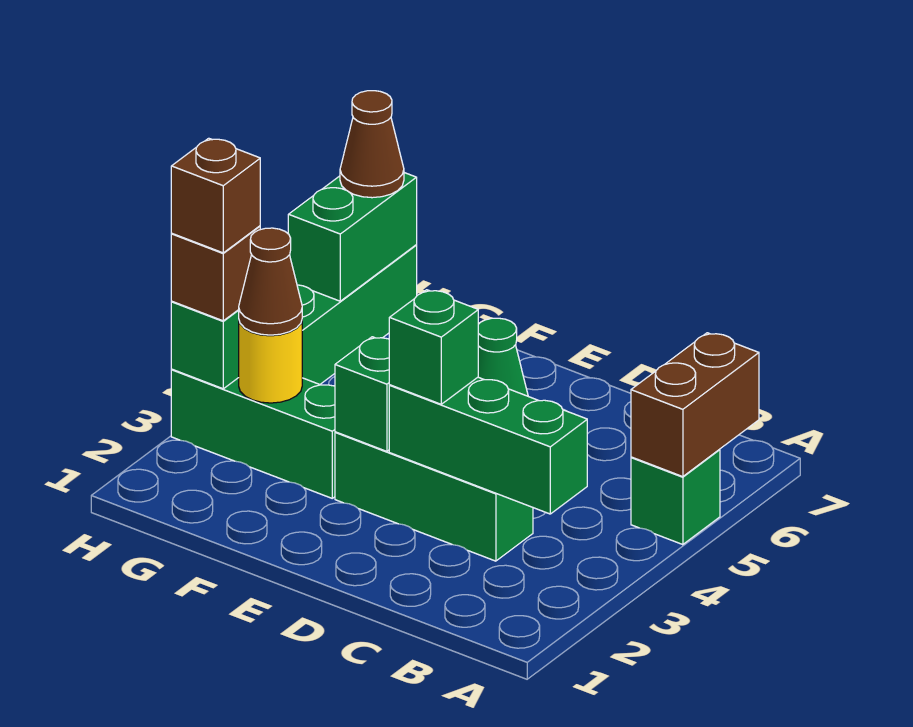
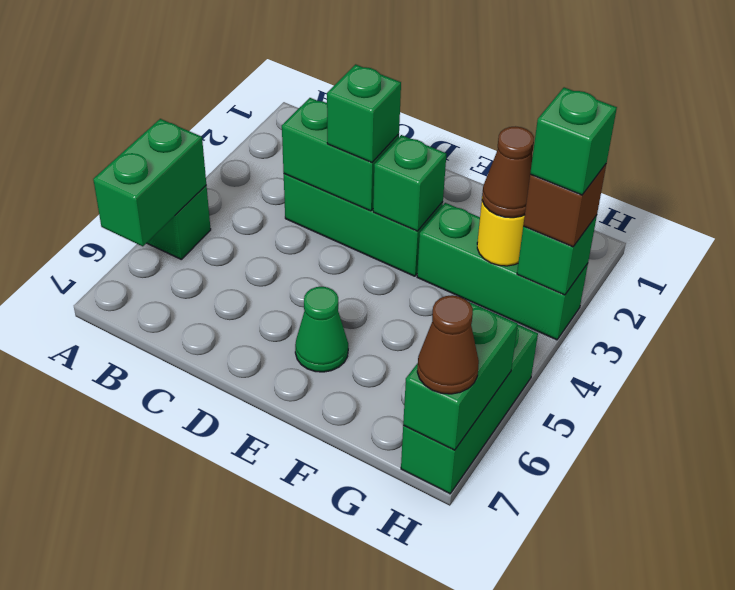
brown 1x2 brick [631,333,759,477] -> green 1x2 brick [93,119,206,246]
green 1x3 brick [389,377,587,514] -> green 1x2 brick [282,98,399,211]
brown 1x1 brick [171,138,260,253] -> green 1x1 brick [530,87,617,195]

